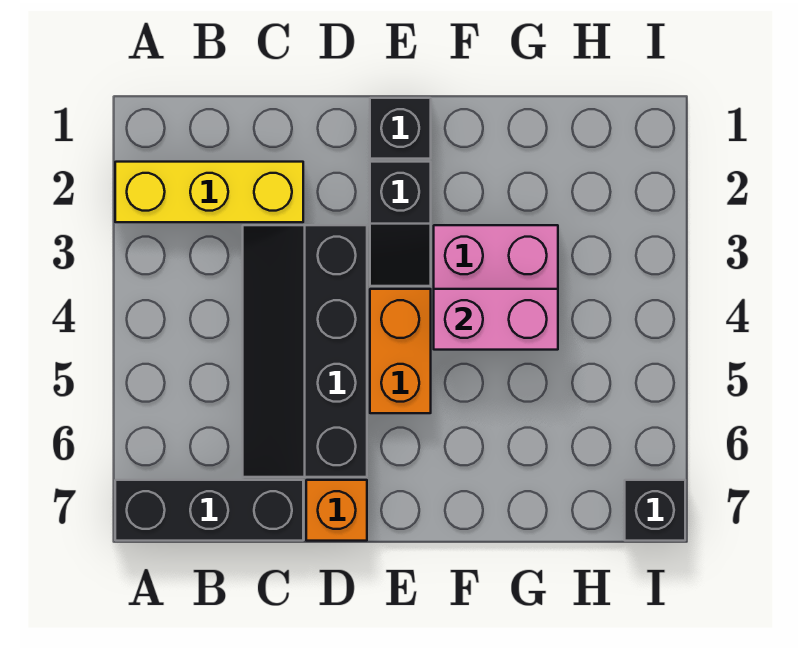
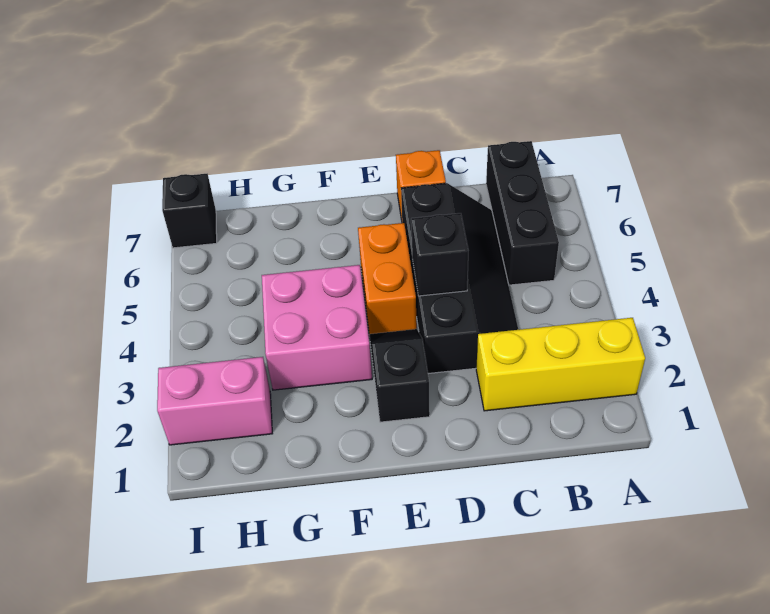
black 1x3 brick [115,480,303,541] -> black 1x3 brick turned to [486,141,559,285]
black 1x1 brick [370,98,431,159] -> black 1x1 brick moved to [411,213,468,296]
pink 1x2 brick [434,289,558,350] -> pink 1x2 brick moved to [157,357,272,445]

